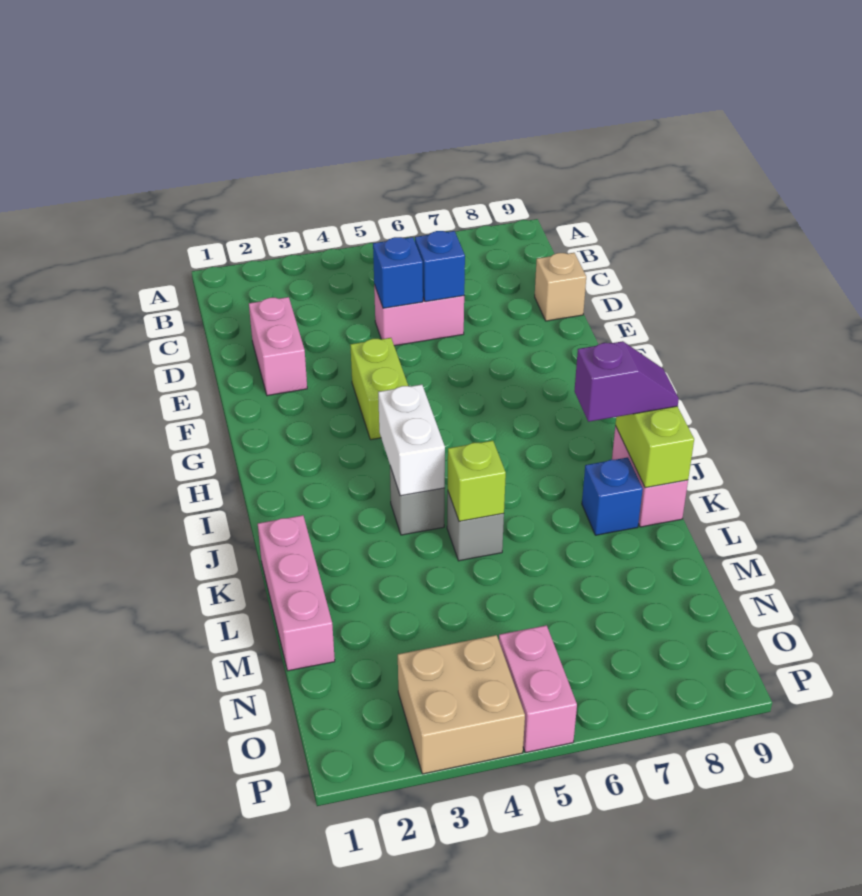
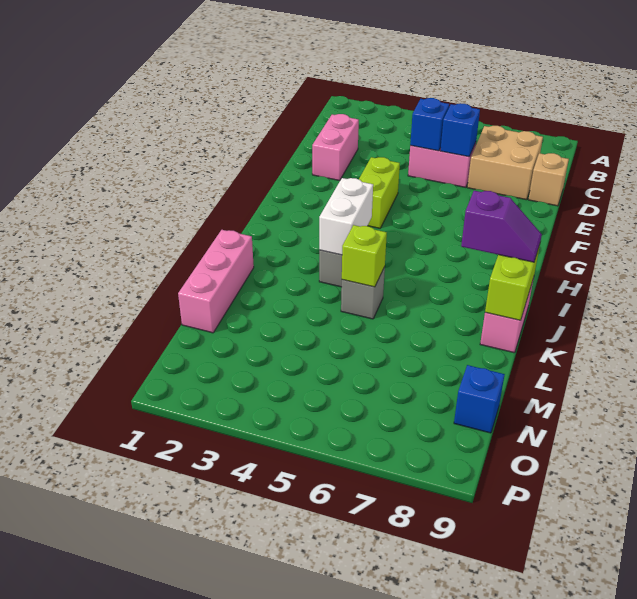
blue 1x1 brick [582,457,643,535] -> blue 1x1 brick moved to [454,365,505,433]
tan 2x2 brick [398,635,525,774] -> tan 2x2 brick moved to [467,126,543,200]
pink 1x2 brick [499,625,577,753] -> none

